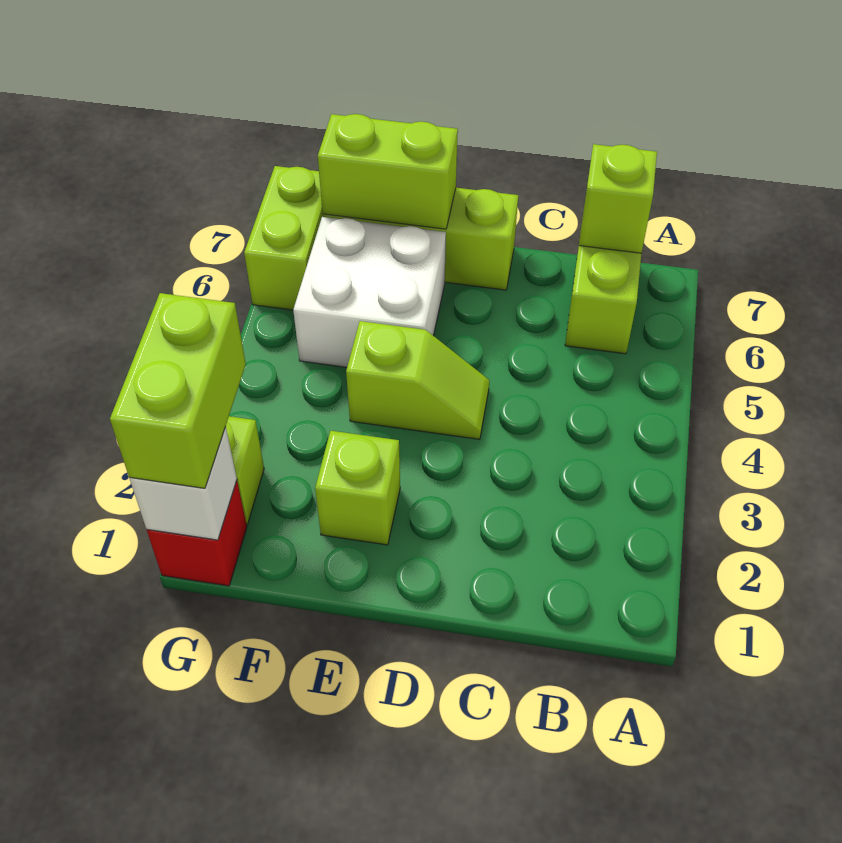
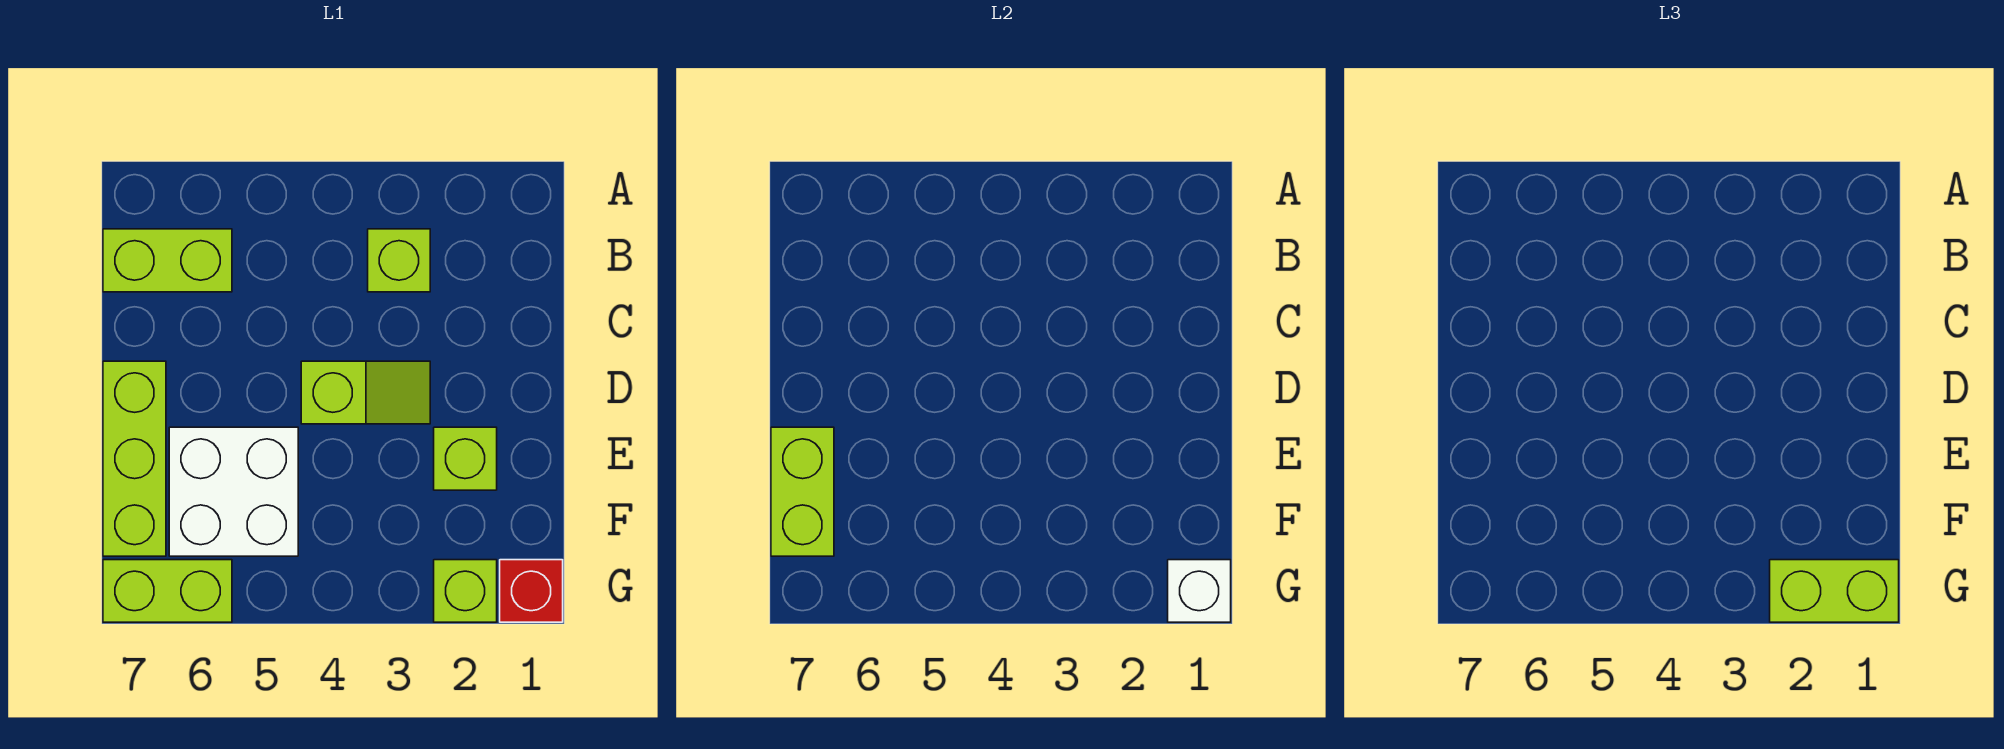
lime 1x1 brick [579,144,657,253] -> lime 1x1 brick moved to [368,229,430,292]
lime 1x2 slope [346,321,489,439] -> lime 1x2 slope turned to [301,361,430,424]

